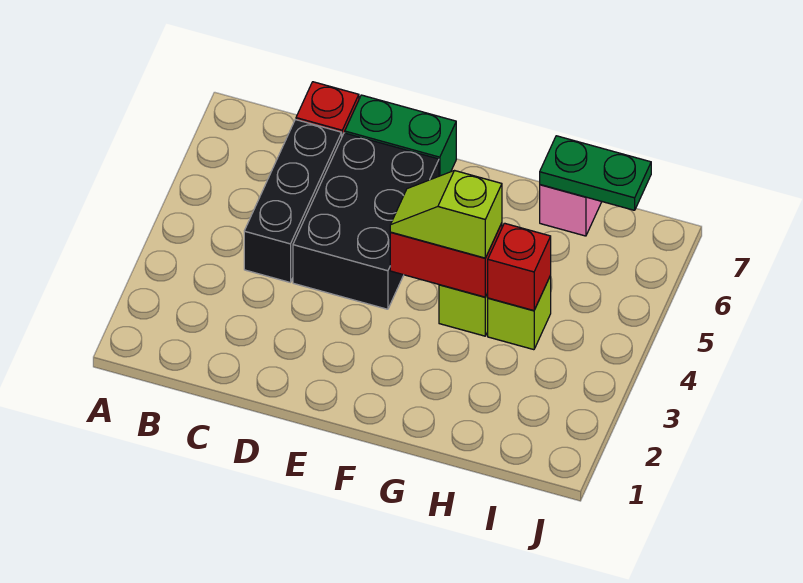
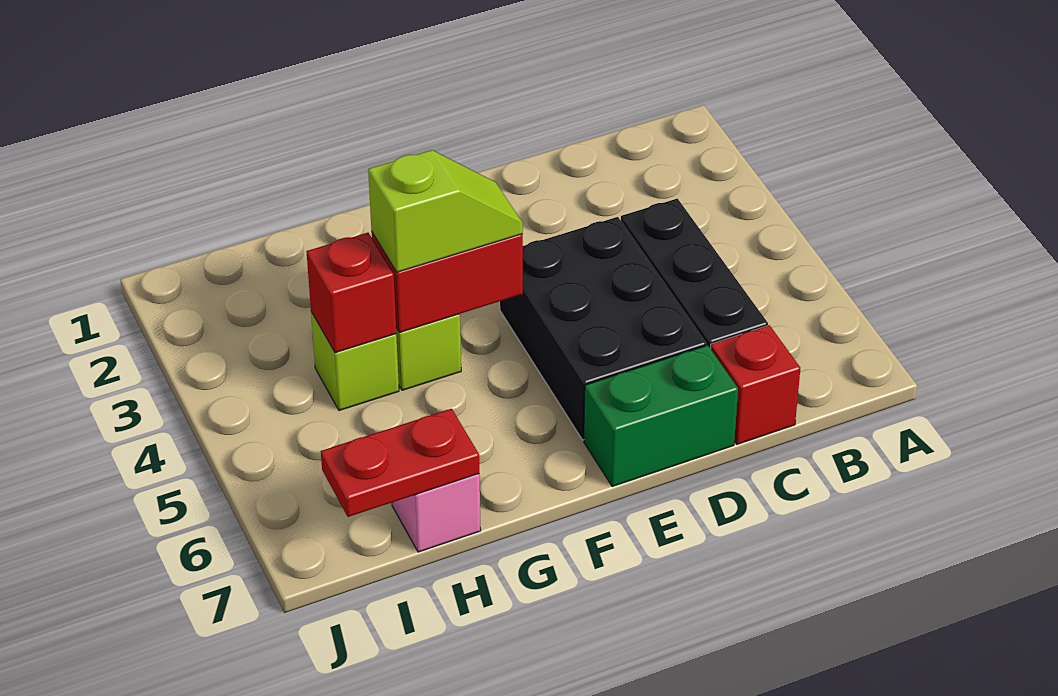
green 1x2 plate [540,136,651,210] -> red 1x2 plate [321,409,479,517]

